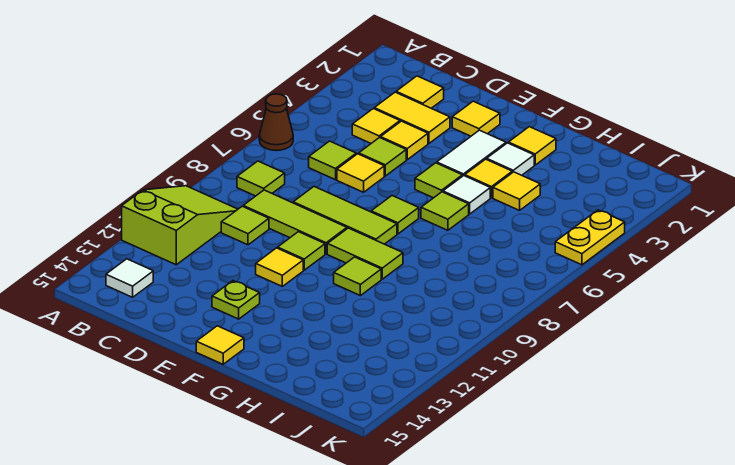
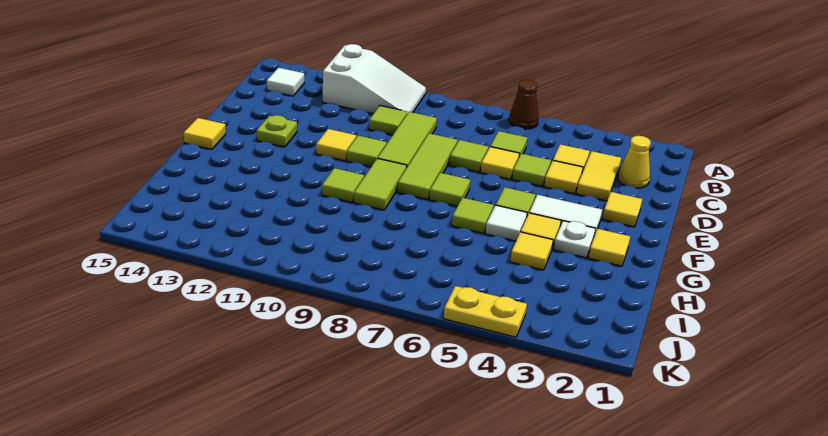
lime 2x3 slope [122,186,238,265] -> white 2x3 slope [323,44,426,114]
lime 1x1 tile [237,161,285,196] -> lime 1x1 tile moved to [449,140,488,172]
yellow 1x1 tile [396,76,444,108] -> yellow 1x1 cone [618,136,651,188]
white 1x1 tile [487,143,534,175] -> white 1x1 plate [554,221,596,258]

